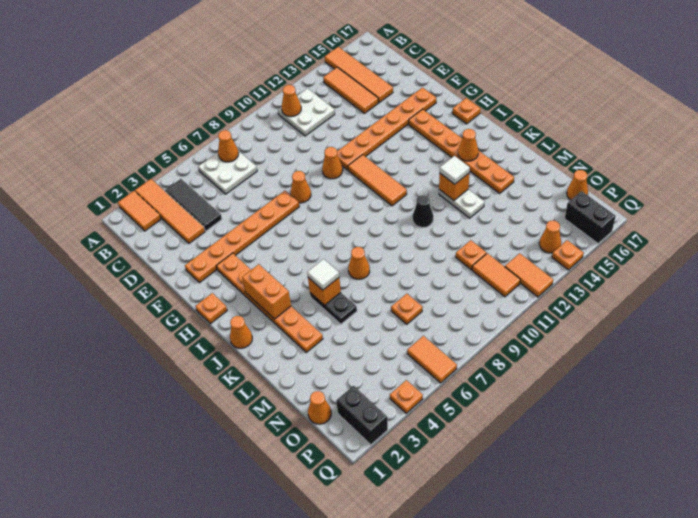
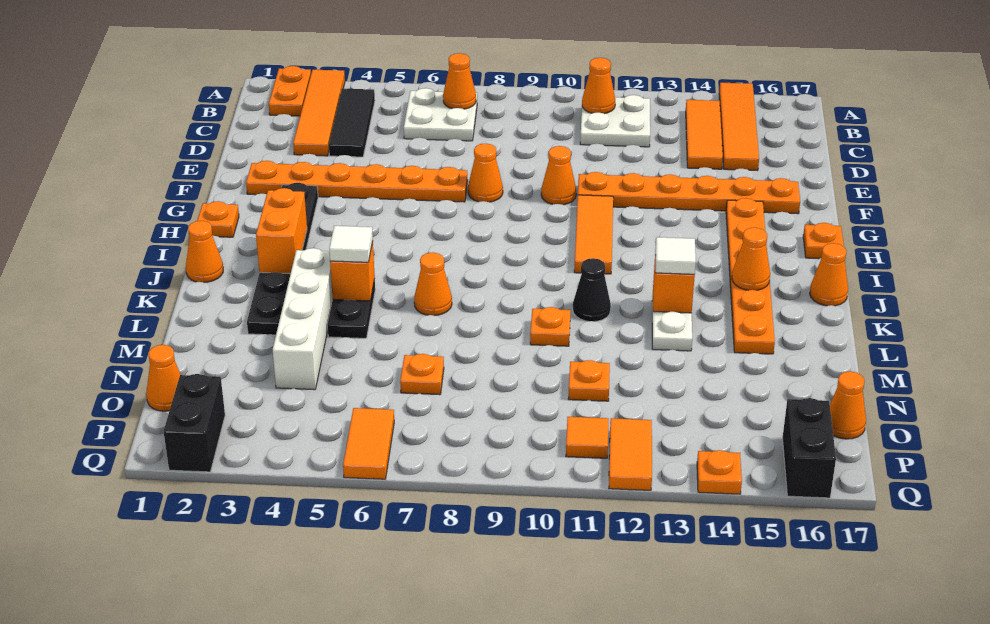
orange 1x2 tile [118,191,161,231] -> orange 1x2 plate [269,66,311,116]
orange 1x6 plate [216,253,323,352] -> black 1x6 plate [247,183,318,335]
none -> white 1x4 brick [273,248,333,390]
orange 1x2 tile [472,253,520,297] -> orange 1x1 tile [566,417,609,458]
orange 1x1 cone [539,221,561,253] -> orange 1x1 cone moved to [810,243,848,306]
orange 1x1 plate [390,380,423,413] -> orange 1x1 plate moved to [530,307,570,346]

